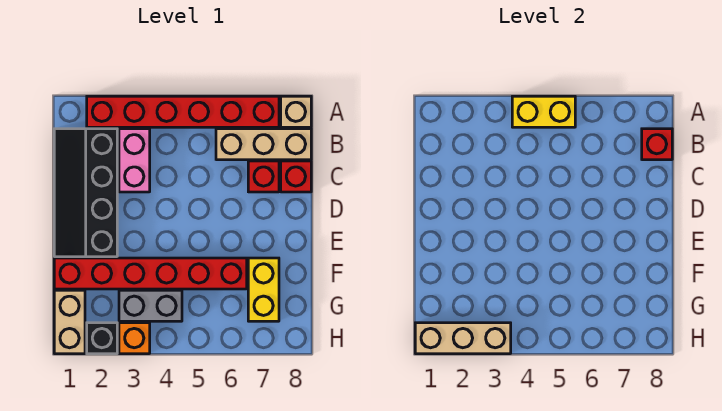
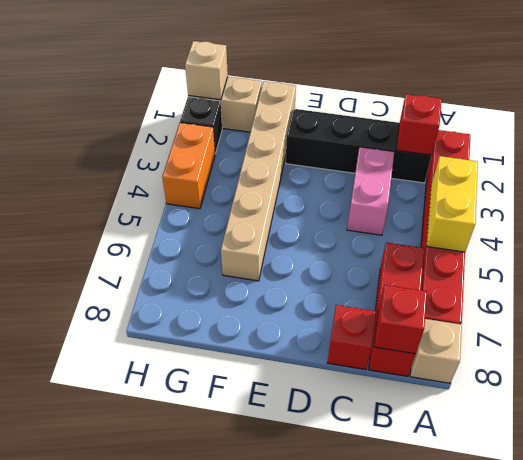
pink 1x2 brick [119,129,150,192] -> pink 1x2 brick turned to [347,147,394,235]
tan 1x3 brick [216,129,311,160] -> red 1x3 brick [369,242,424,376]
red 1x1 brick [248,161,279,192] -> red 1x1 brick moved to [396,94,442,155]
red 1x6 brick [54,258,247,289] -> tan 1x6 brick [221,81,296,281]
yellow 1x2 brick [248,258,279,321] -> none
grey 1x2 brick [119,290,182,321] -> none
tan 1x3 brick [415,323,511,354] -> tan 1x1 brick [185,41,228,100]
orange 1x1 brick [119,323,150,354] -> orange 1x2 brick [162,123,215,209]

